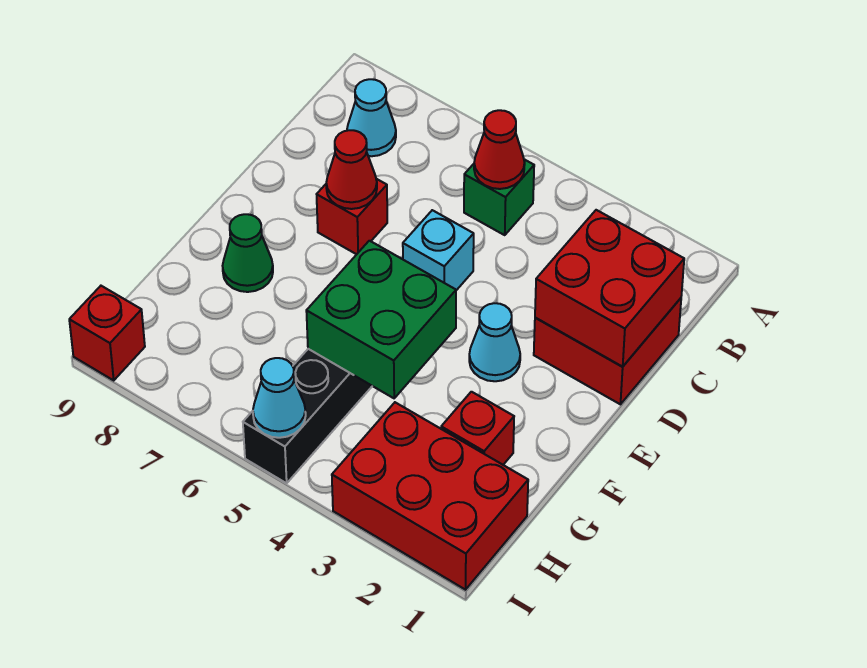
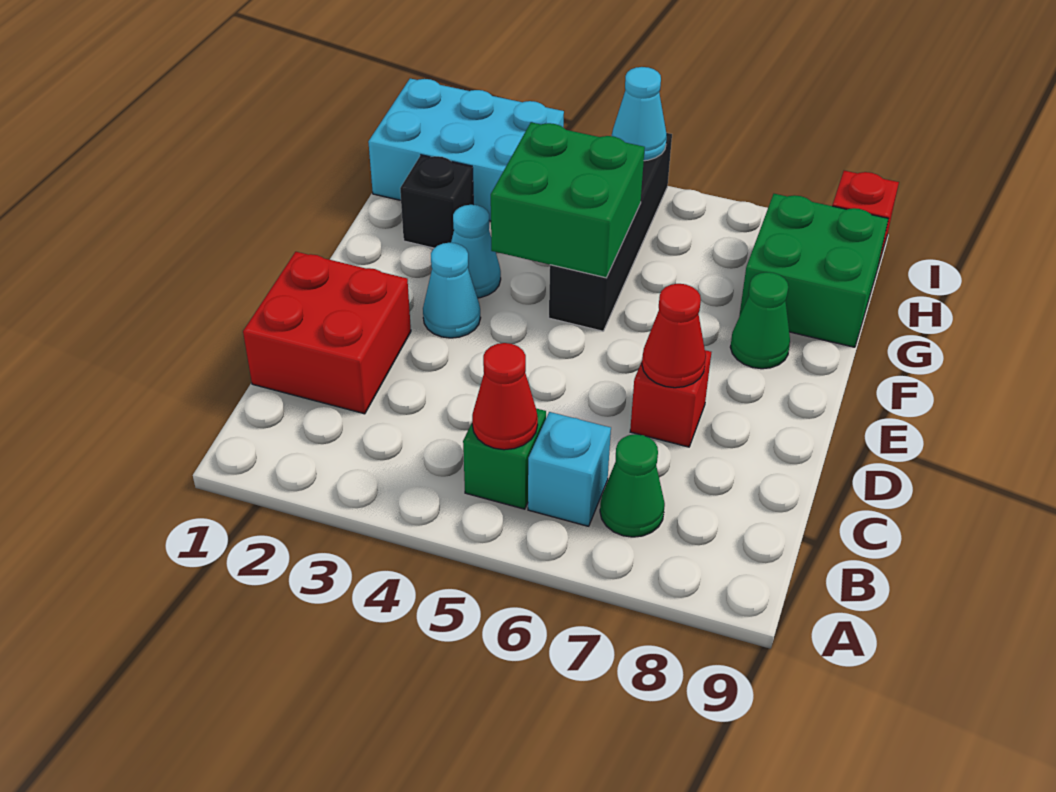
none -> green 1x1 cone [600,434,665,537]
cyan 1x1 cone [347,79,396,156] -> cyan 1x1 cone moved to [451,205,501,298]
red 2x2 brick [535,210,684,367] -> none
cyan 1x1 brick [403,210,474,290] -> cyan 1x1 brick moved to [528,412,611,526]
red 1x1 brick [441,392,514,465] -> black 1x1 brick [400,155,473,248]
none -> green 2x2 brick [739,194,888,347]
red 2x3 brick [332,402,528,590] -> cyan 2x3 brick [368,79,564,221]

